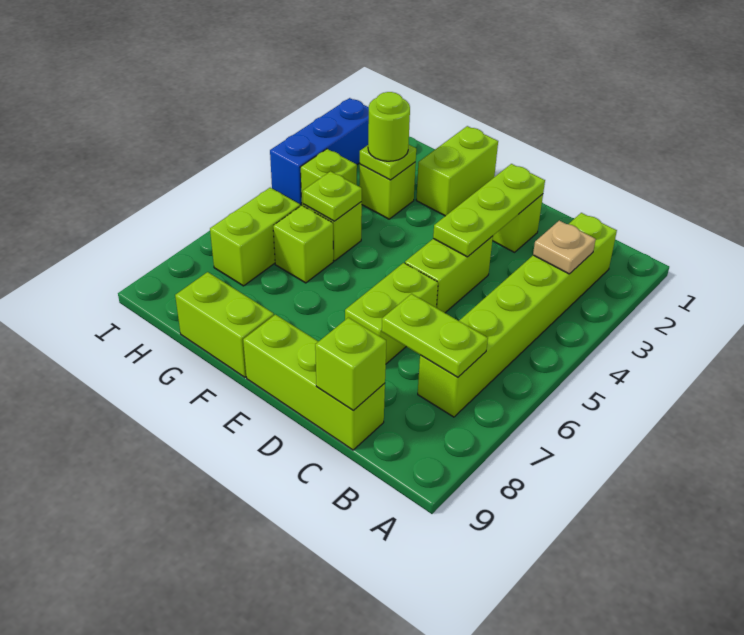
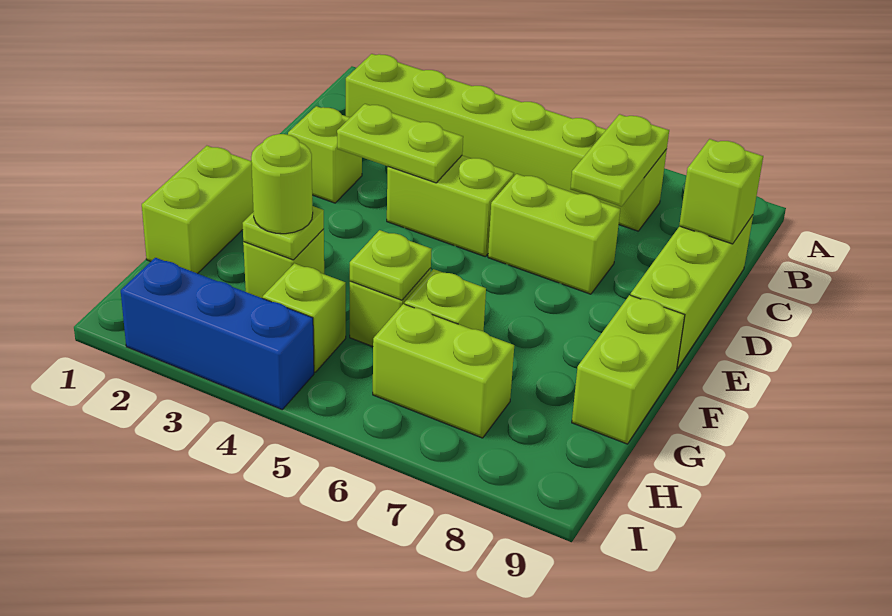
tan 1x1 plate [533,221,596,274] -> none
lime 1x3 plate [433,164,545,257] -> lime 1x2 plate [337,104,463,183]
lime 1x2 brick [416,126,498,216] -> lime 1x2 brick turned to [142,146,254,274]

